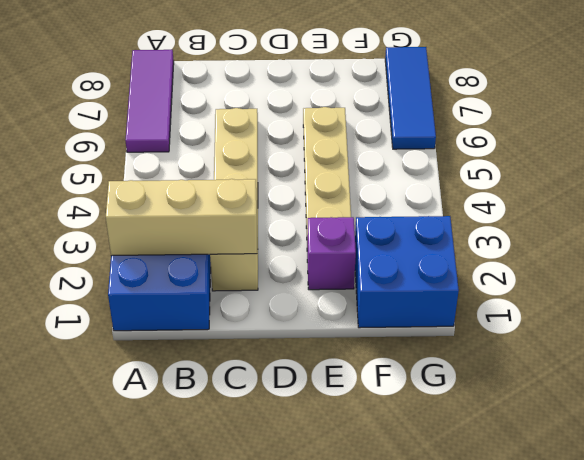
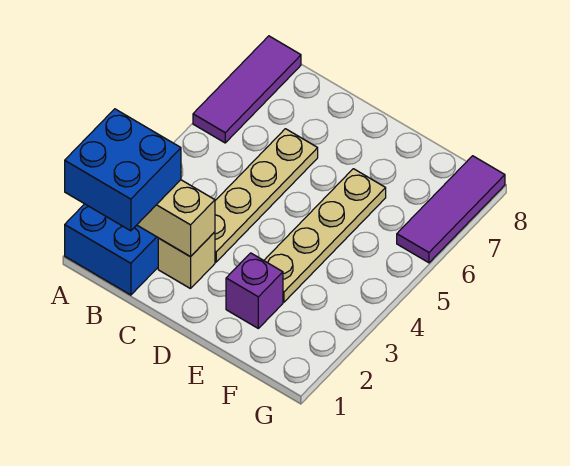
blue 2x2 brick [355,216,459,328] -> blue 2x2 brick moved to [65,109,181,231]
blue 1x3 tile [385,47,436,149] -> purple 1x3 tile [397,156,505,263]

